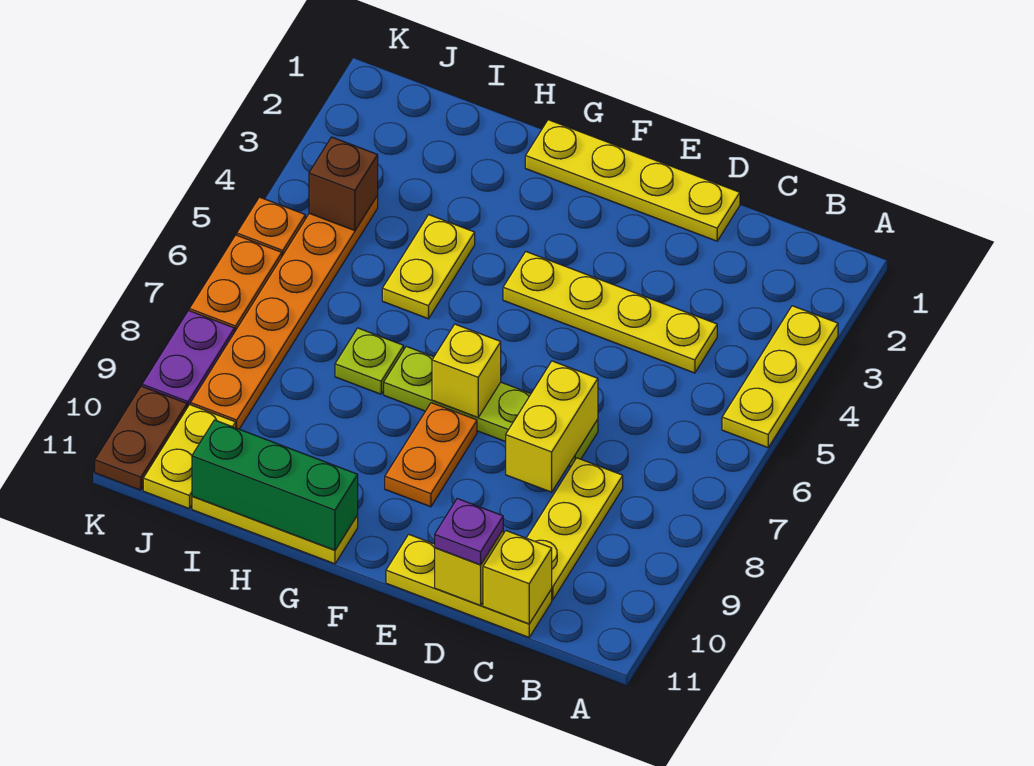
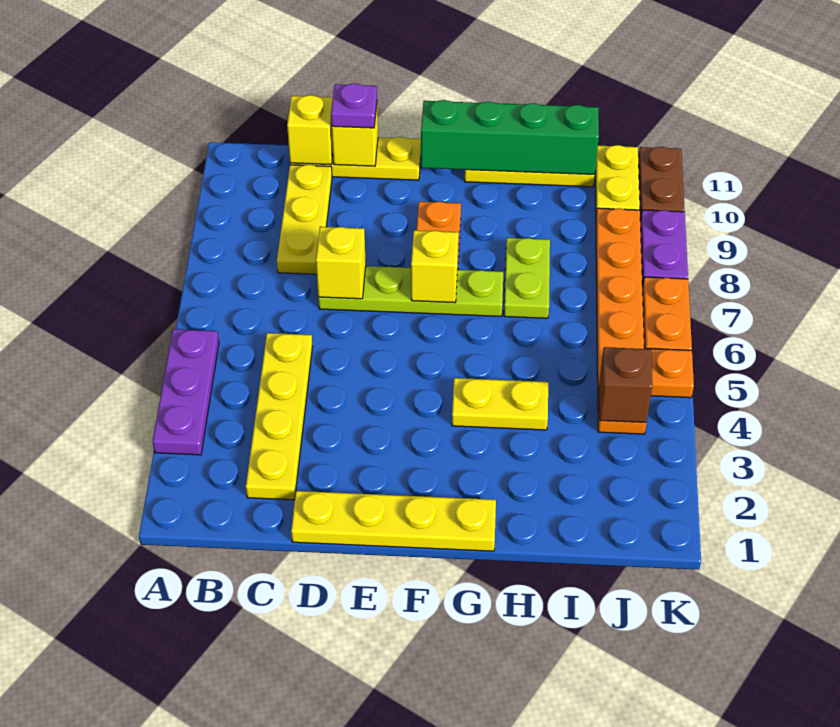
yellow 1x3 plate [722,306,838,448] -> purple 1x3 plate [153,329,219,455]
yellow 1x4 plate [503,252,717,373] -> yellow 1x4 plate turned to [246,333,313,500]
yellow 1x2 brick [506,361,598,492] -> yellow 1x1 brick [316,227,366,299]
green 1x3 brick [192,420,358,550] -> green 1x4 brick [421,100,599,174]
yellow 1x2 plate [382,215,475,319] -> yellow 1x2 plate turned to [452,378,548,430]
lime 1x1 plate [335,328,404,394] -> lime 1x2 plate [504,238,550,318]

